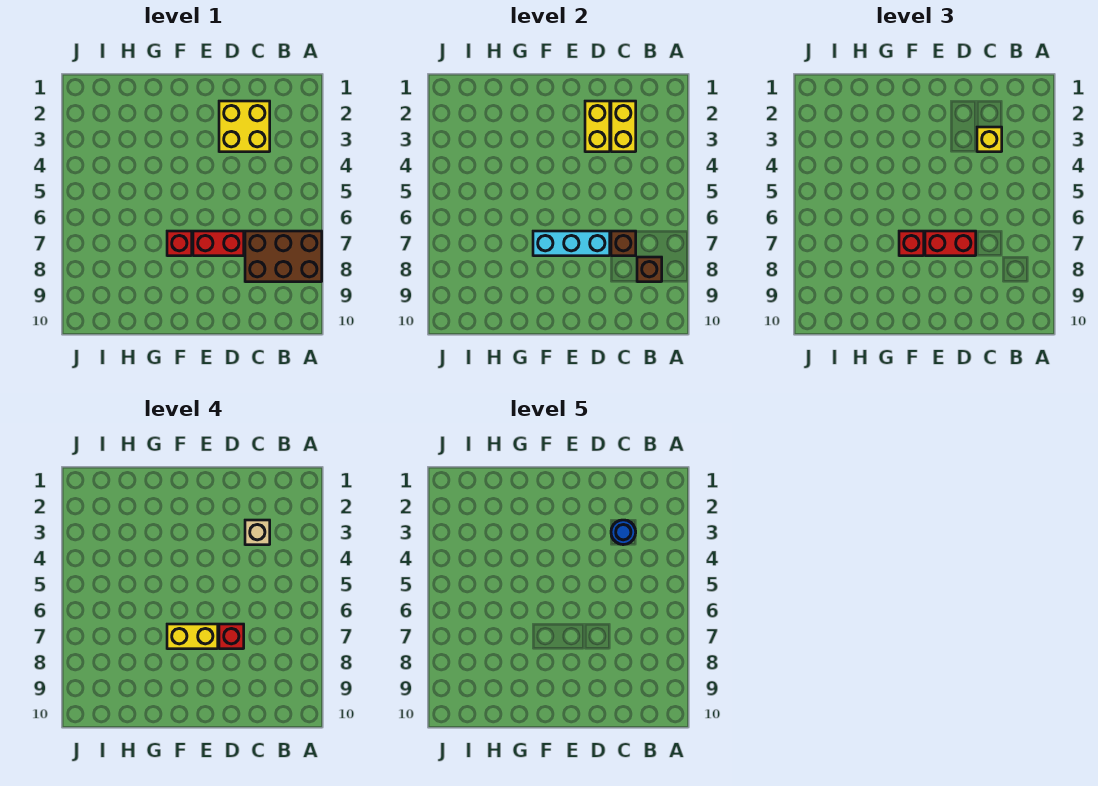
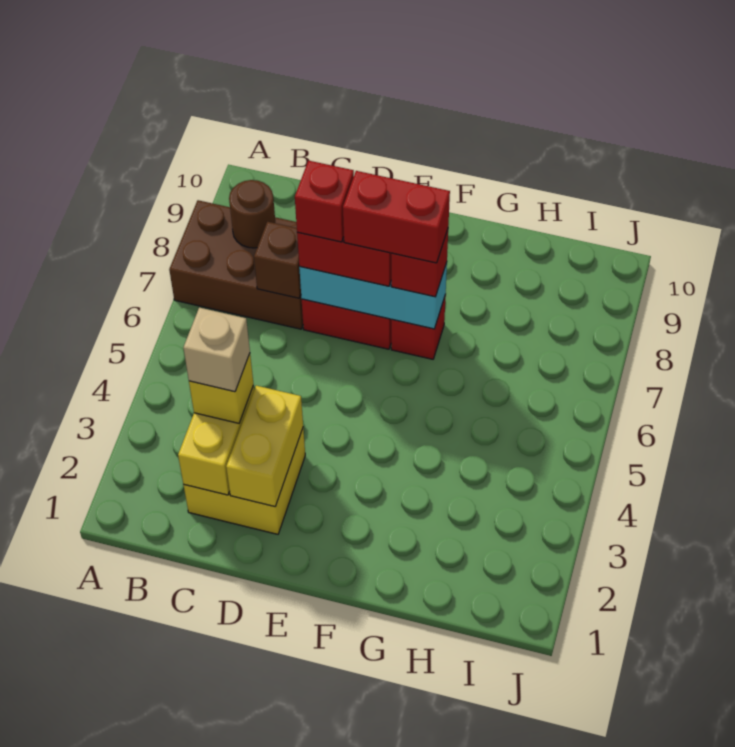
brown 1x1 brick [637,257,662,282] -> brown 1x1 round brick [229,180,275,248]
blue 1x1 round brick [611,520,636,545] -> none
yellow 1x2 brick [167,624,218,649] -> red 1x2 brick [343,171,450,263]

